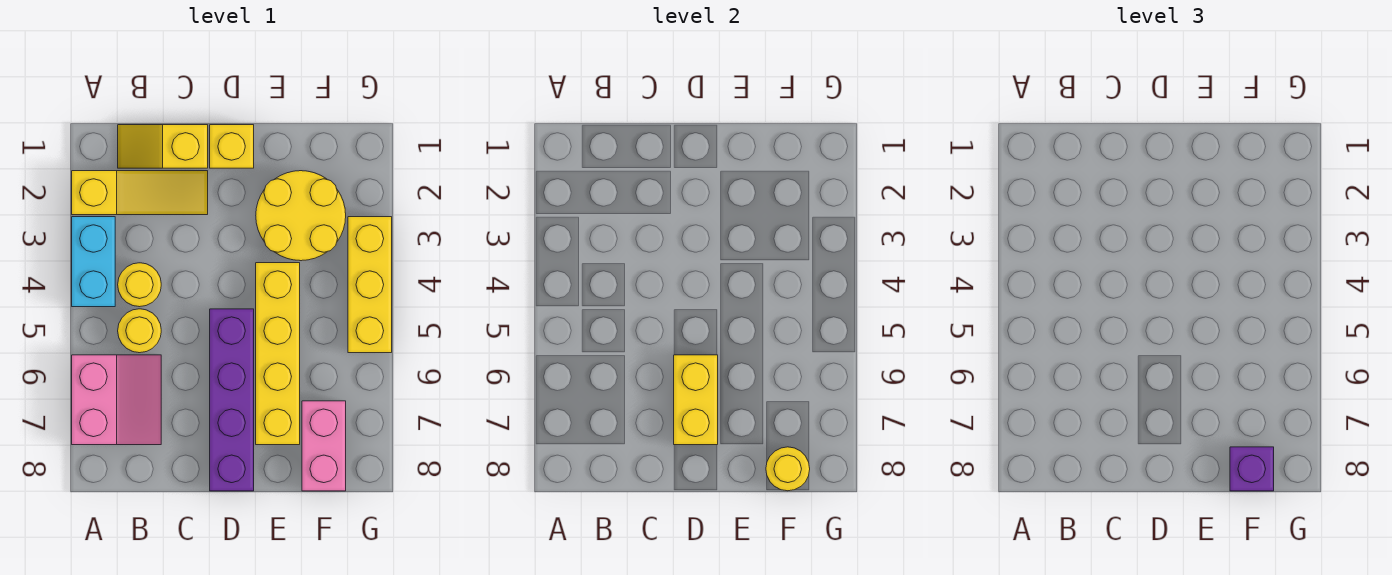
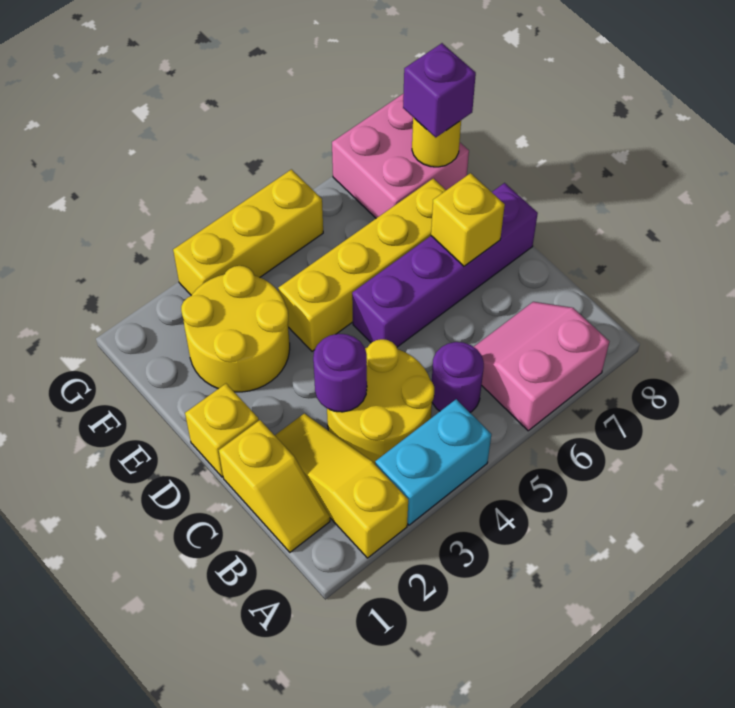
yellow 1x1 round brick [118,263,161,307] -> yellow 2x2 round brick [327,339,434,464]
yellow 1x1 round brick [118,309,161,353] -> purple 1x1 round brick [432,342,484,412]
none -> purple 1x1 round brick [313,334,367,412]
yellow 1x2 brick [674,355,718,445] -> yellow 1x1 brick [431,173,505,266]
pink 1x2 brick [302,401,346,491] -> pink 2x2 brick [332,93,469,218]

